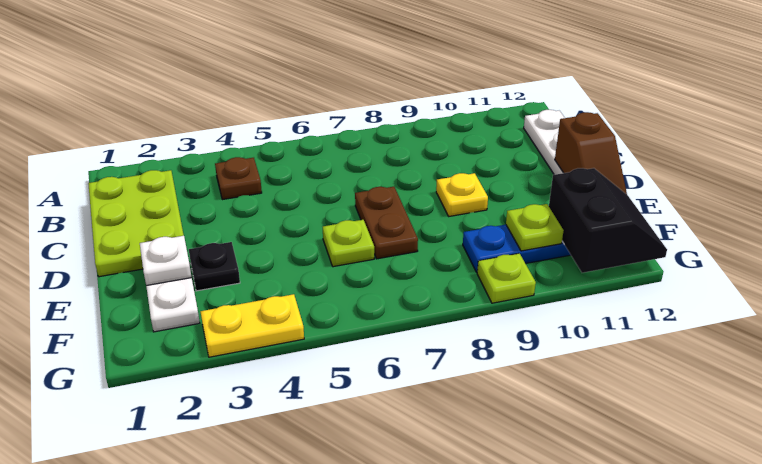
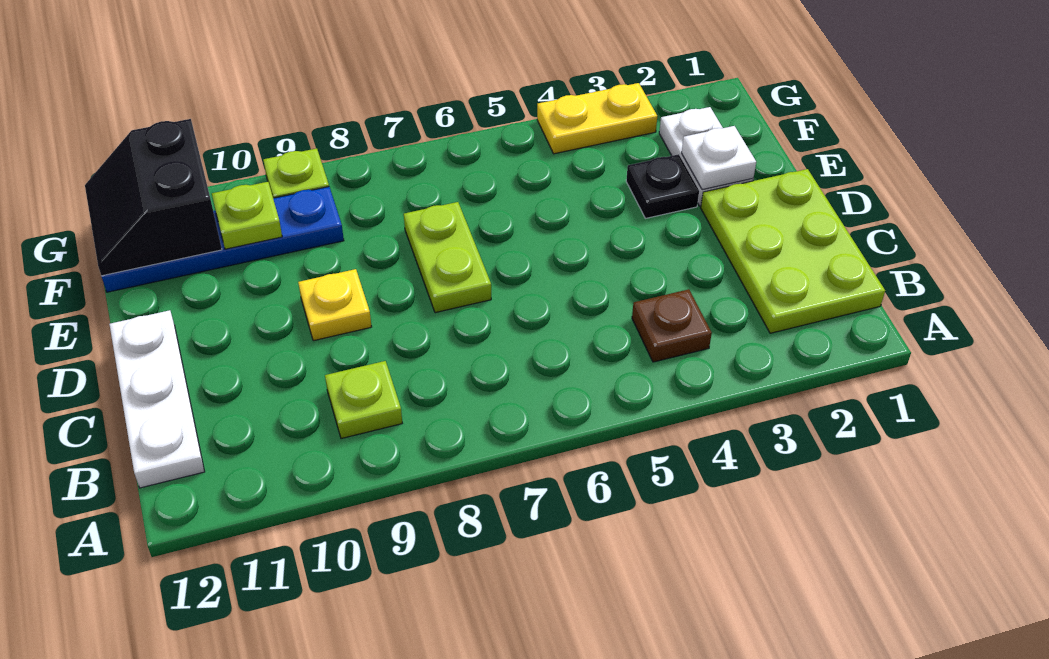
brown 1x2 plate [355,187,418,259] -> lime 1x2 plate [404,202,491,313]
brown 1x2 slope [555,112,627,194] -> none
lime 1x1 plate [323,220,374,267] -> lime 1x1 plate moved to [325,361,402,439]

